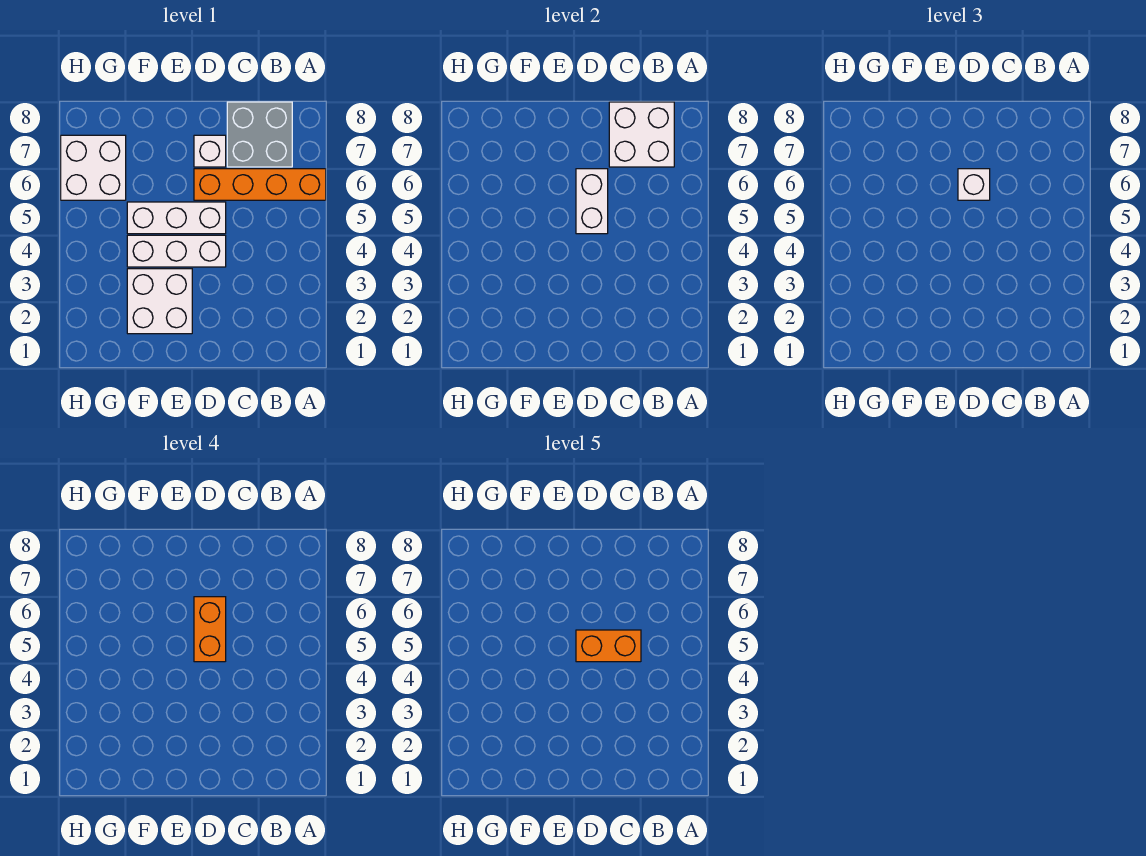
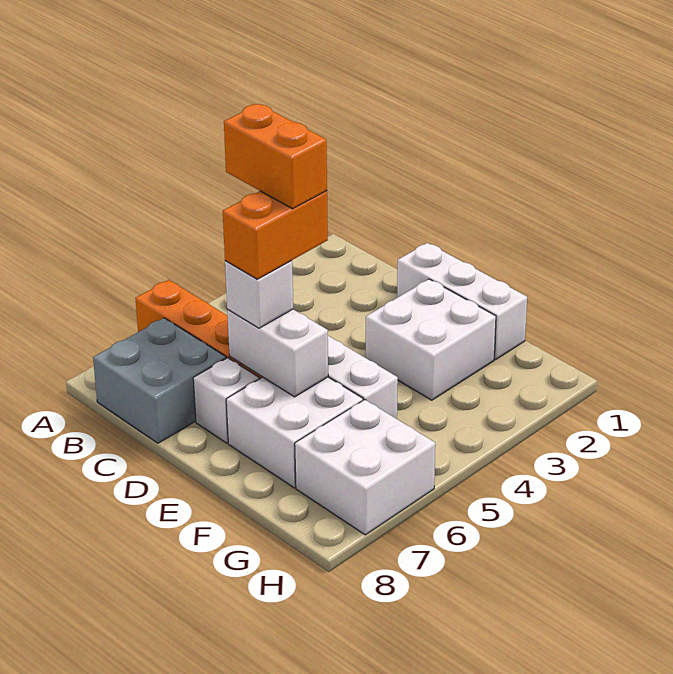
white 2x2 brick [609,102,674,167] -> white 2x2 brick moved to [226,377,363,488]
white 1x3 brick [127,235,226,267] -> white 1x3 brick moved to [397,243,527,360]
white 1x2 brick [576,169,608,234] -> white 1x2 brick turned to [227,309,328,397]

